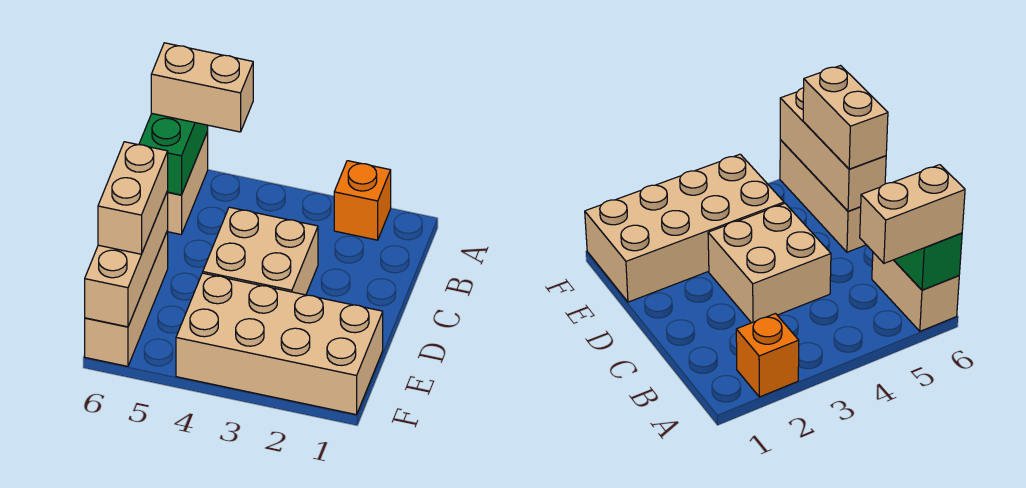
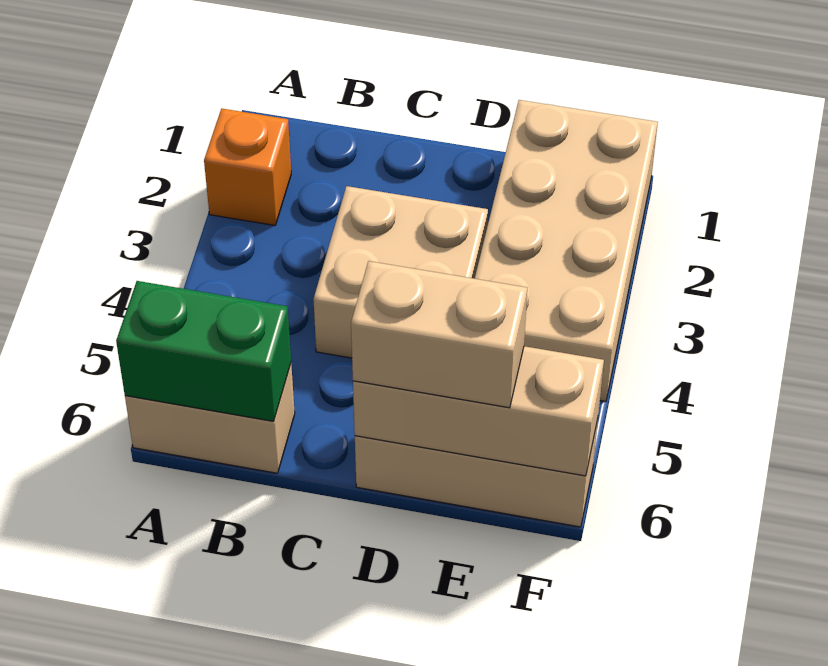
tan 1x2 brick [151,43,253,132] -> none

